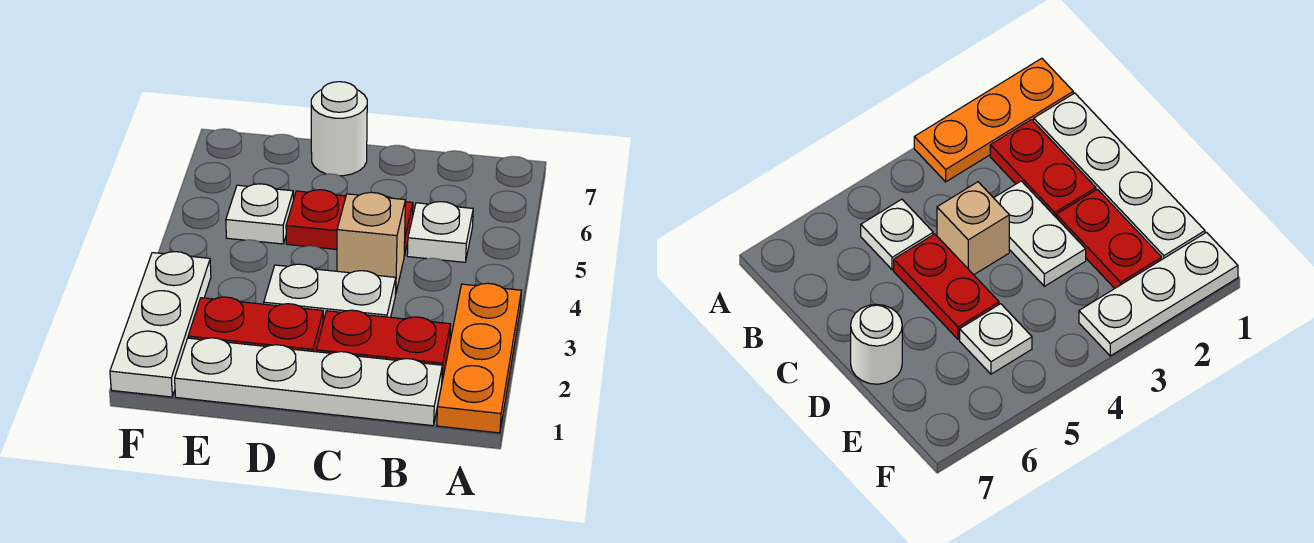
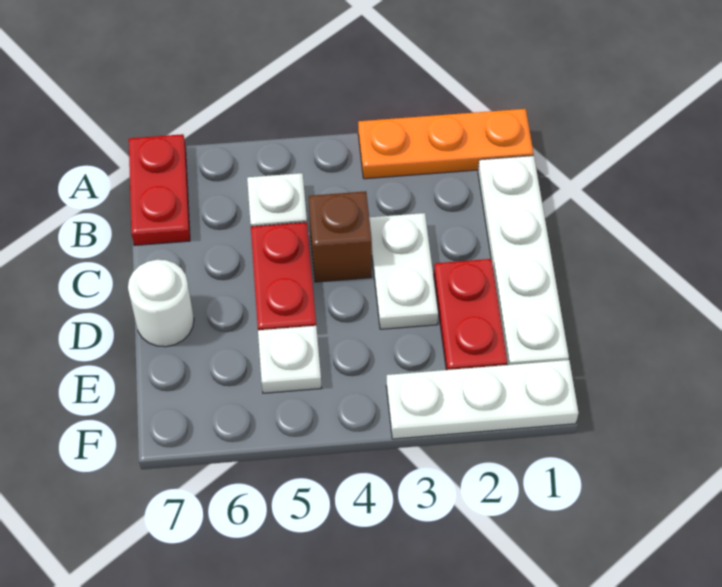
red 1x2 plate [316,310,451,380] -> red 1x2 plate moved to [129,134,190,245]
tan 1x1 brick [337,192,405,294] -> brown 1x1 brick [309,191,372,282]

